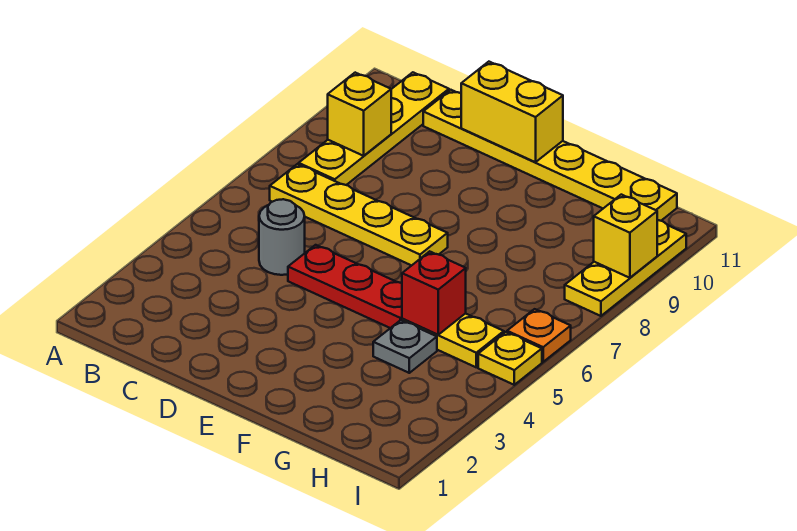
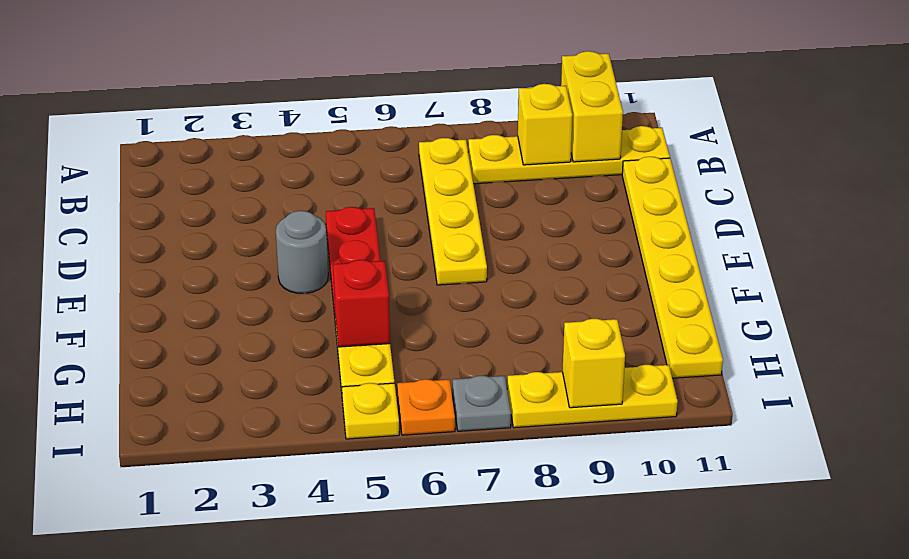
grey 1x1 round brick [259,199,305,275] -> grey 1x1 round brick moved to [276,211,328,294]
yellow 1x2 brick [461,62,563,162] -> yellow 1x2 brick moved to [561,51,623,162]
grey 1x1 plate [373,320,437,373] -> grey 1x1 plate moved to [453,376,511,431]

